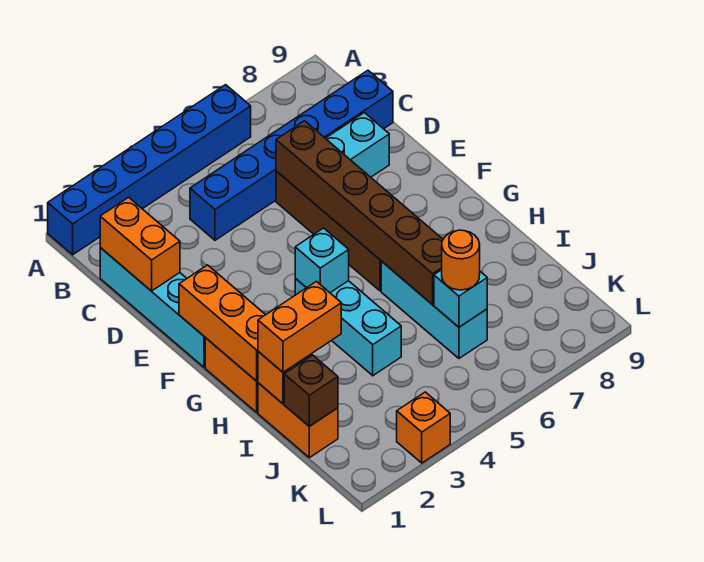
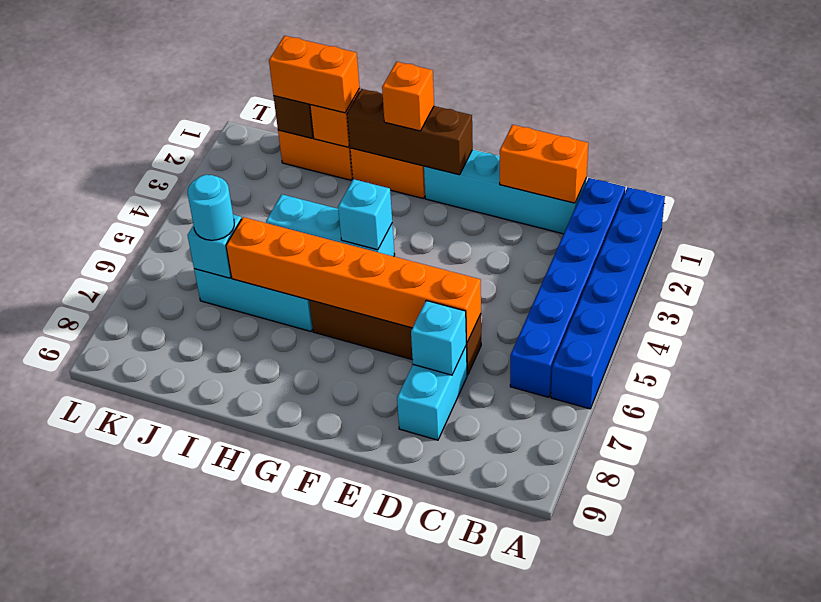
blue 1x6 brick [190,70,393,240] -> blue 1x6 brick moved to [510,178,625,397]
brown 1x6 brick [276,121,443,305] -> orange 1x6 brick [226,217,481,343]
none -> cyan 1x1 brick [411,301,466,375]
orange 1x3 brick [179,265,265,381] -> brown 1x3 brick [347,89,473,175]
orange 1x2 brick [258,281,341,372] -> orange 1x2 brick turned to [269,36,360,113]
orange 1x1 round brick [442,230,480,290] -> cyan 1x1 round brick [188,175,234,240]
orange 1x1 brick [397,392,450,463] -> orange 1x1 brick moved to [382,62,434,131]

